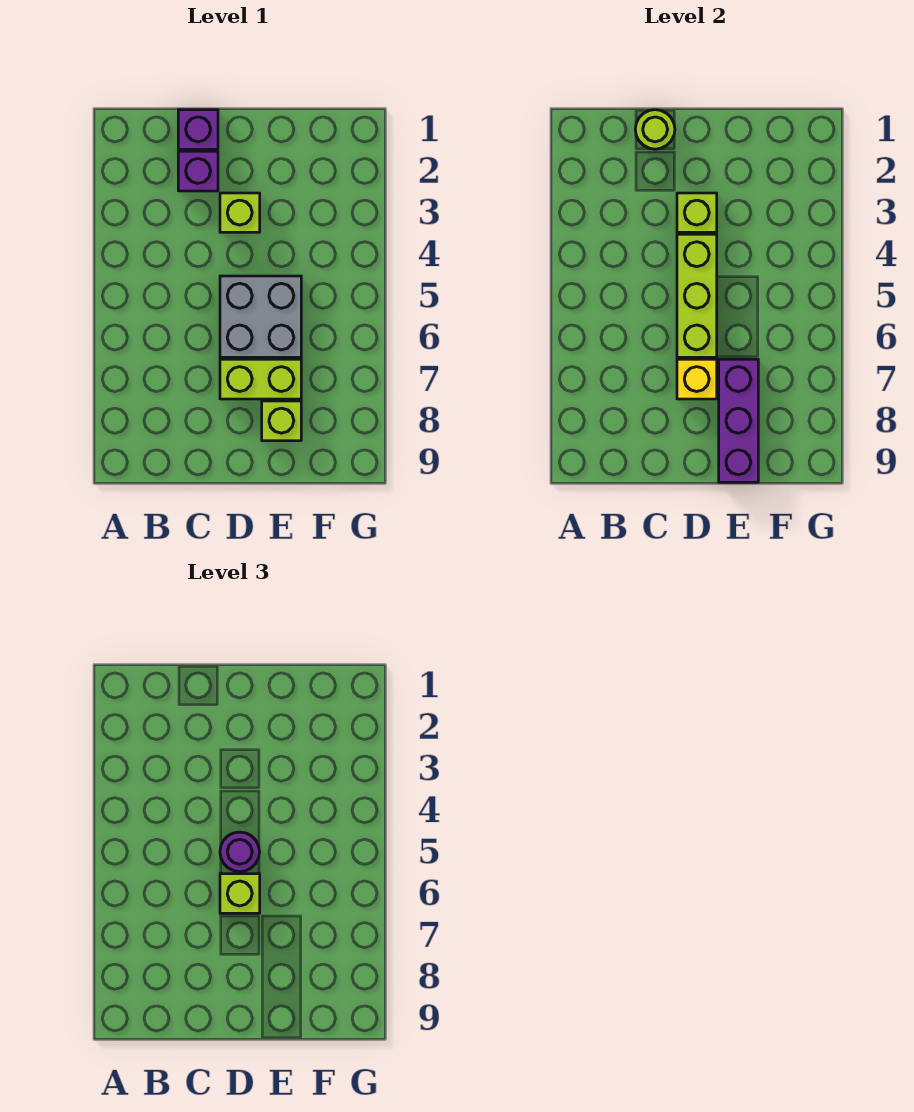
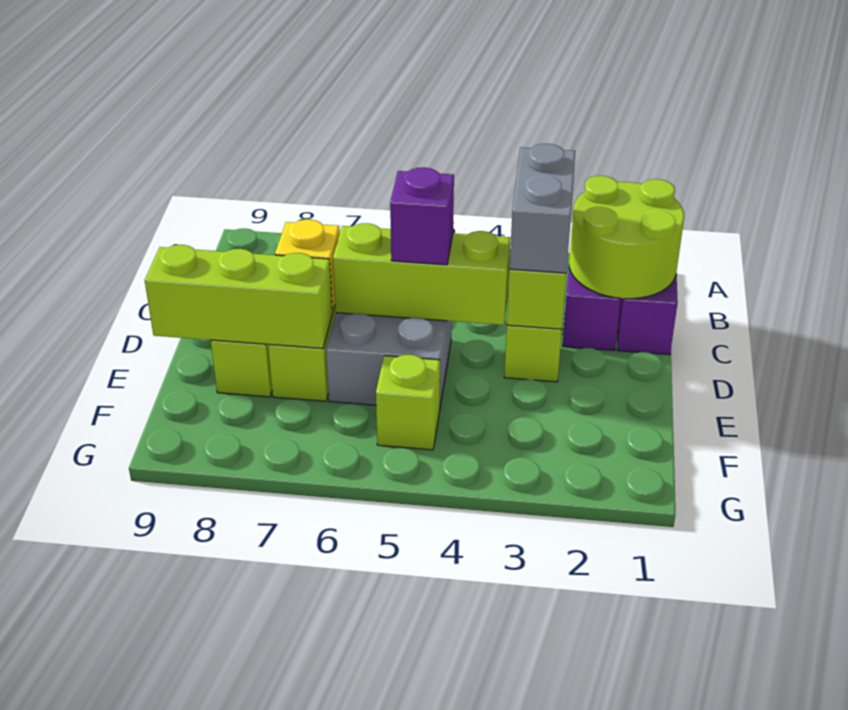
lime 1x1 round brick [635,110,675,149] -> lime 2x2 round brick [569,176,684,299]
none -> grey 1x2 brick [510,144,575,273]
purple 1x1 round brick [220,832,260,872] -> purple 1x1 brick [390,167,454,265]
lime 1x1 brick [220,874,260,913] -> lime 1x1 brick moved to [376,355,440,450]
purple 1x3 brick [719,359,758,482] -> lime 1x3 brick [145,245,333,348]

